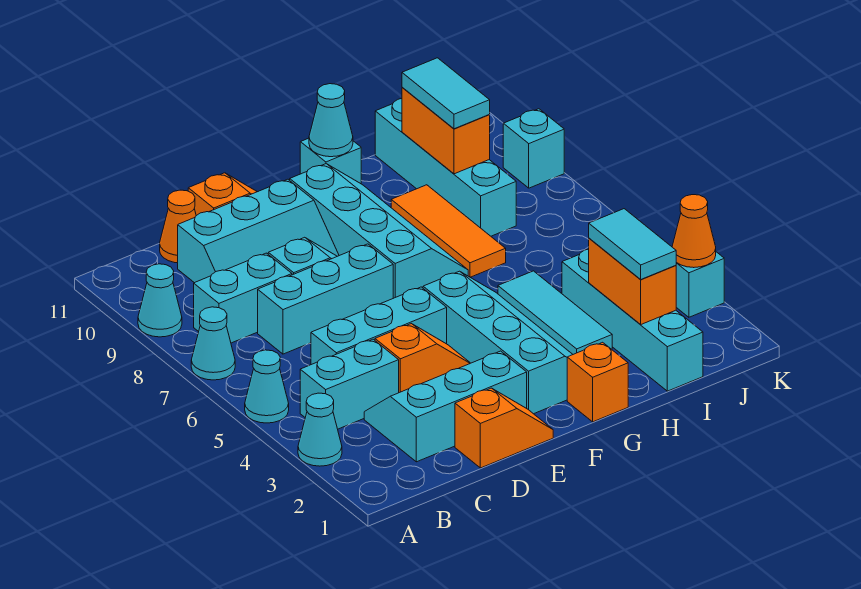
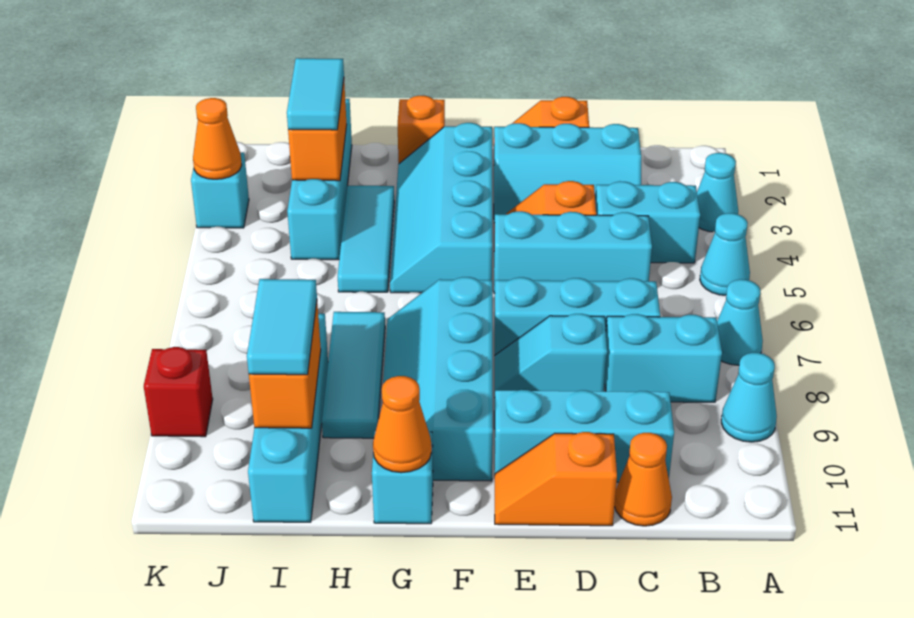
cyan 1x1 cone [309,84,353,157] -> orange 1x1 cone [373,376,432,473]
orange 1x3 tile [391,185,506,277] -> cyan 1x3 tile [322,312,385,438]
cyan 1x1 brick [503,109,564,188] -> red 1x1 brick [144,347,213,437]

